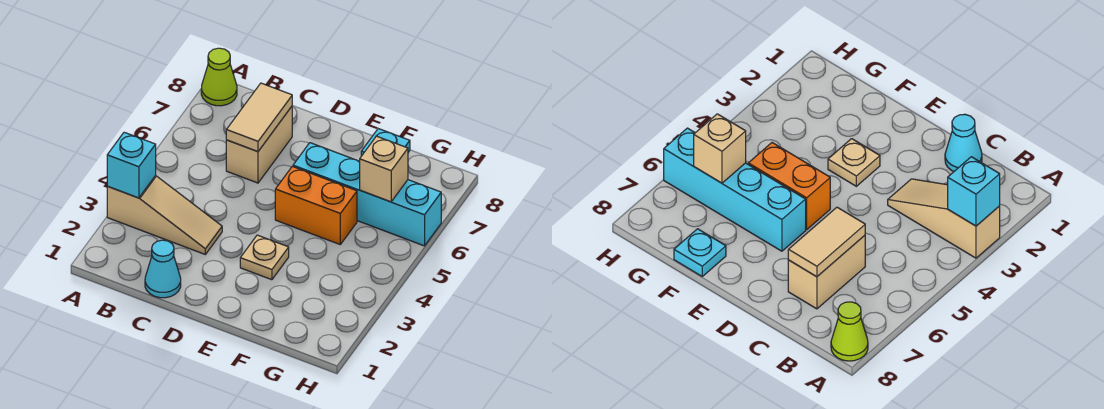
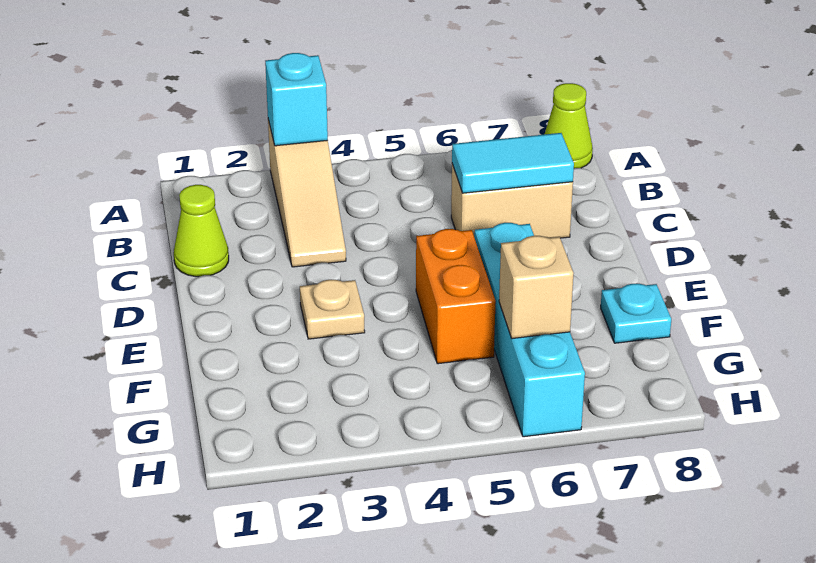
cyan 1x1 cone [145,240,181,298] -> lime 1x1 cone [174,185,229,277]
tan 1x2 tile [226,83,292,152] -> cyan 1x2 tile [452,133,574,193]

